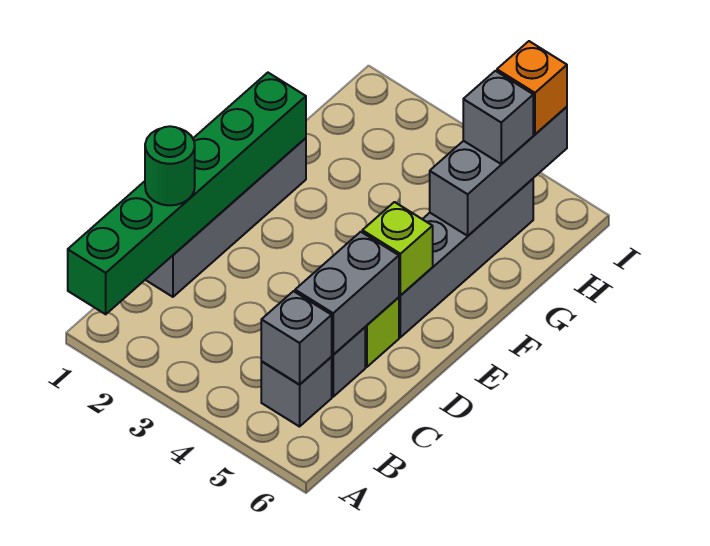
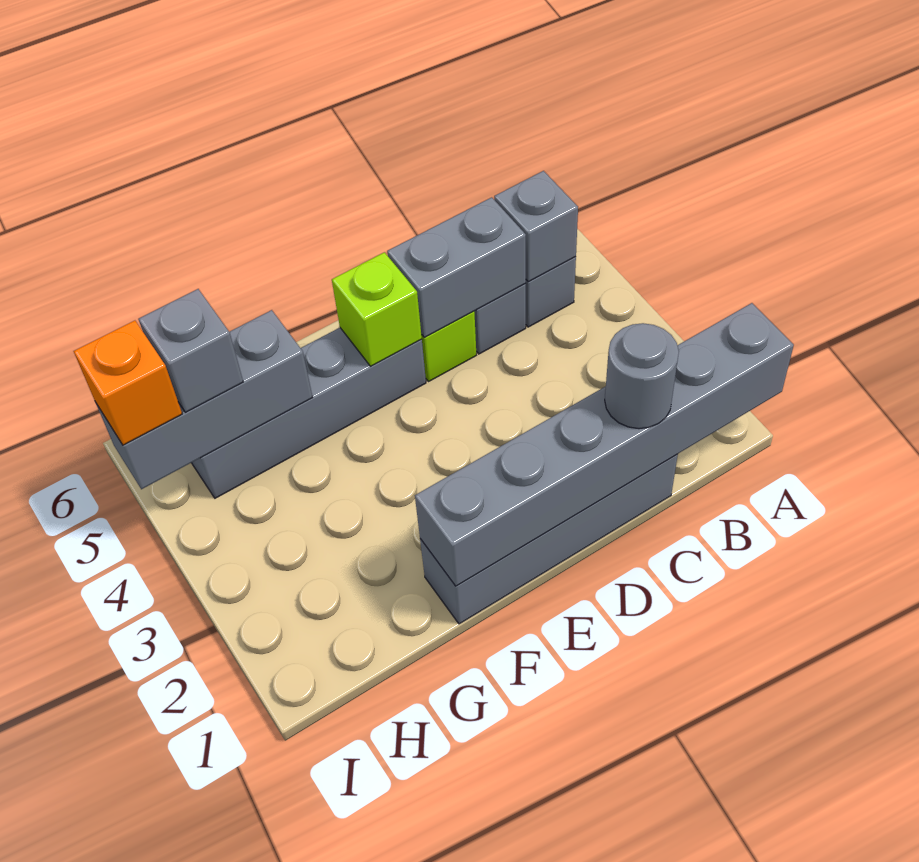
green 1x6 brick [68,73,306,314] -> grey 1x6 brick [415,303,794,586]
green 1x1 round brick [145,126,195,205] -> grey 1x1 round brick [605,323,679,429]

